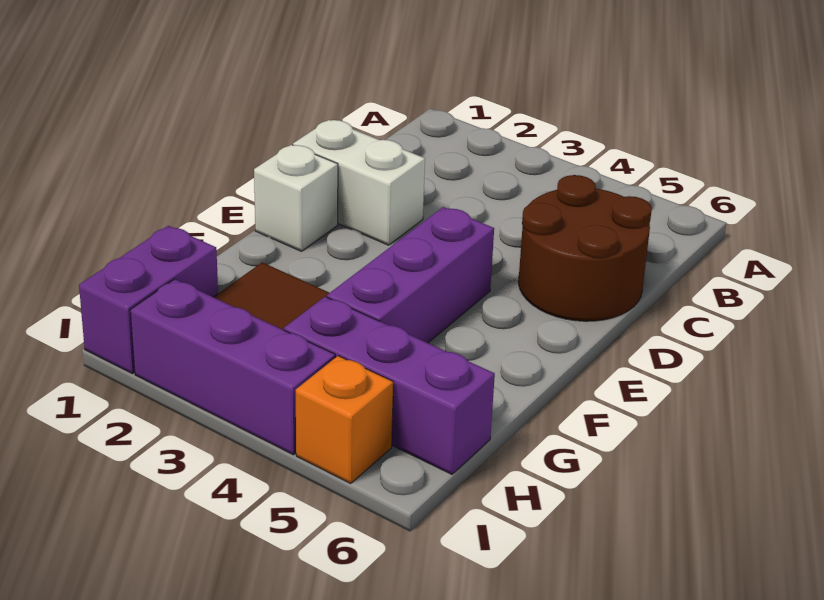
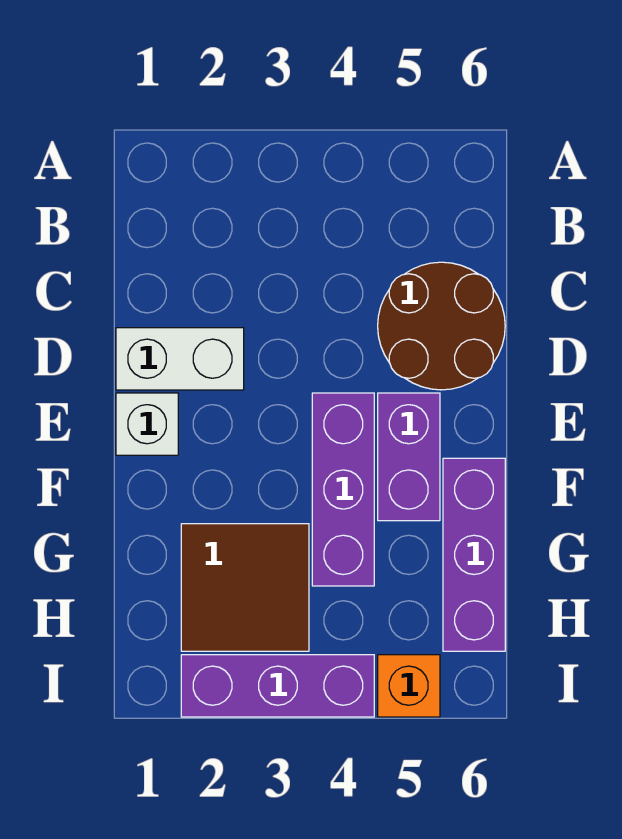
purple 1x2 brick [79,226,218,374] -> purple 1x2 brick moved to [378,393,440,521]
purple 1x3 brick [284,297,495,474] -> purple 1x3 brick turned to [443,458,505,651]

